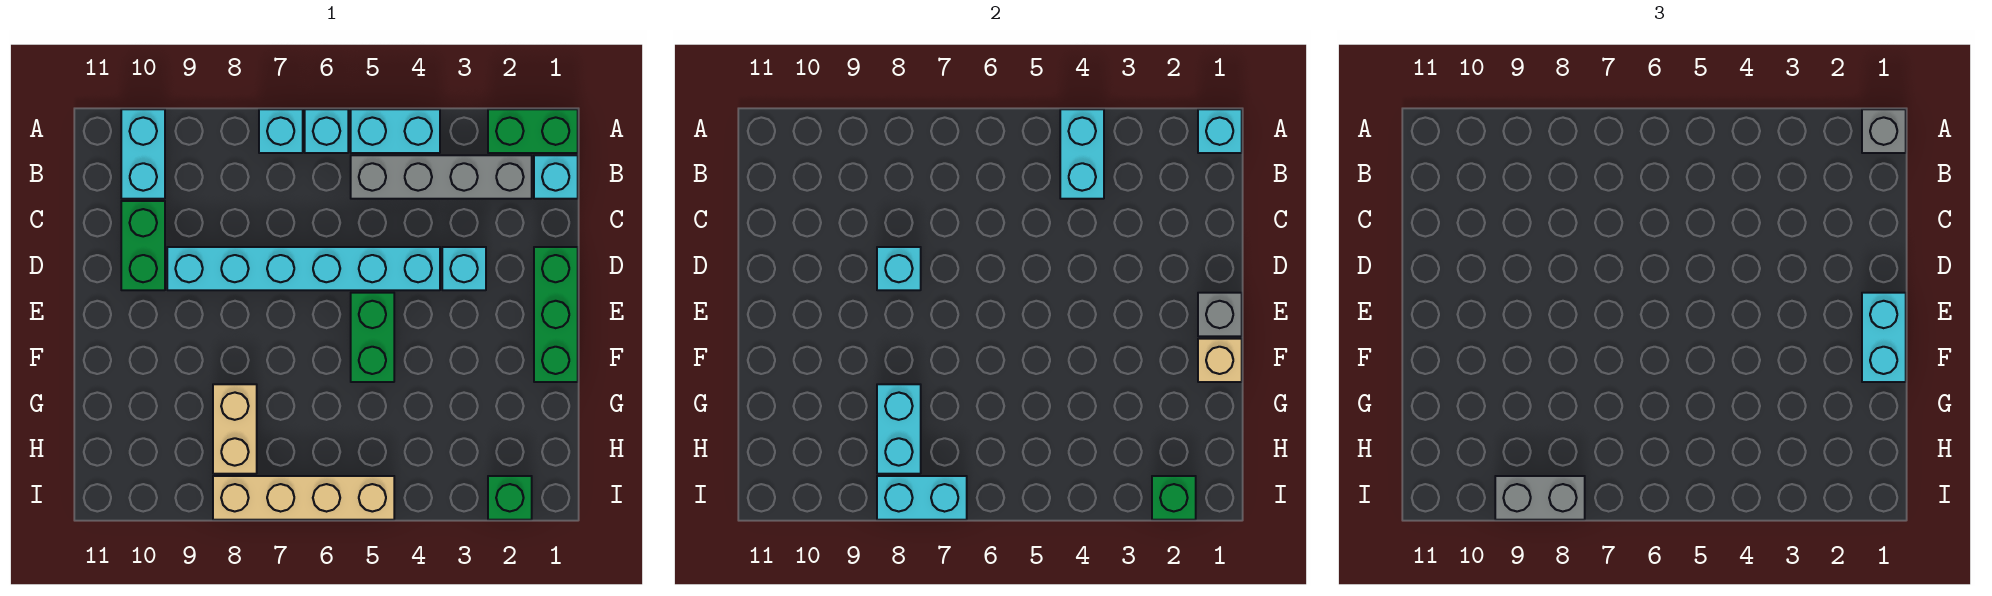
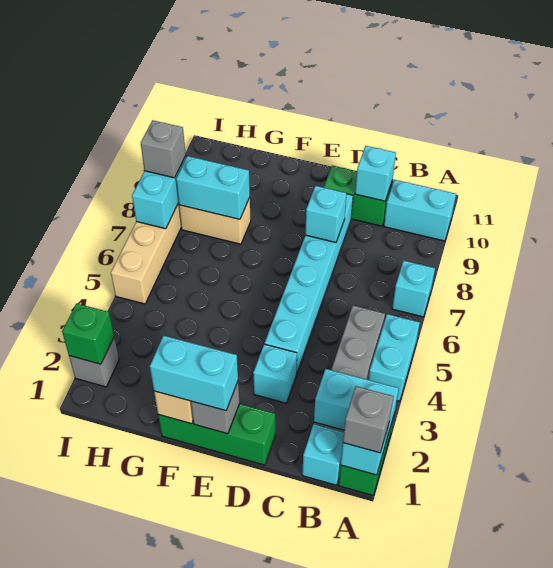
cyan 1x2 brick [1060,109,1104,199] -> cyan 1x2 brick moved to [314,369,399,437]
cyan 1x1 brick [305,109,348,153] -> cyan 1x1 brick moved to [355,146,396,201]
green 1x2 brick [351,293,394,382] -> none
green 1x1 brick [488,476,532,520] -> grey 1x1 brick [69,338,119,387]
grey 1x2 brick [1495,476,1585,520] -> grey 1x1 brick [141,120,186,178]

